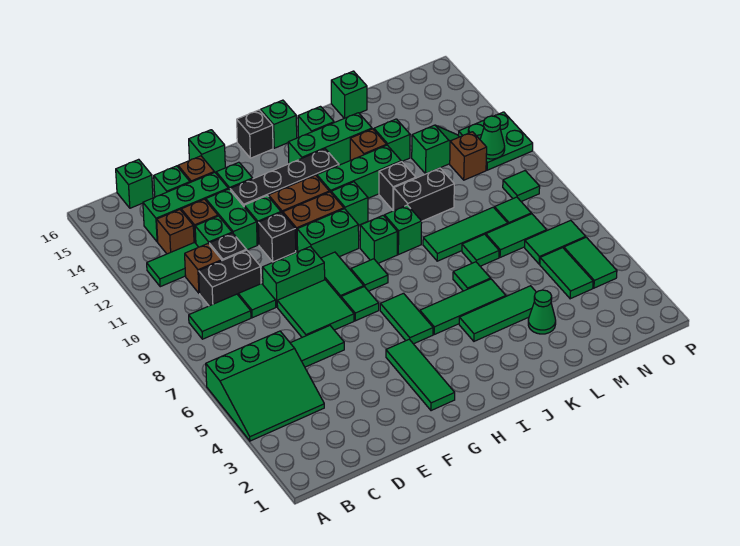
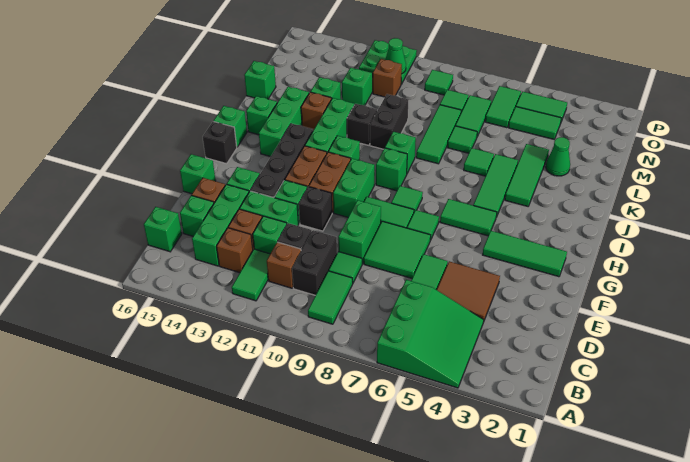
none -> brown 2x2 tile [437,261,500,320]

